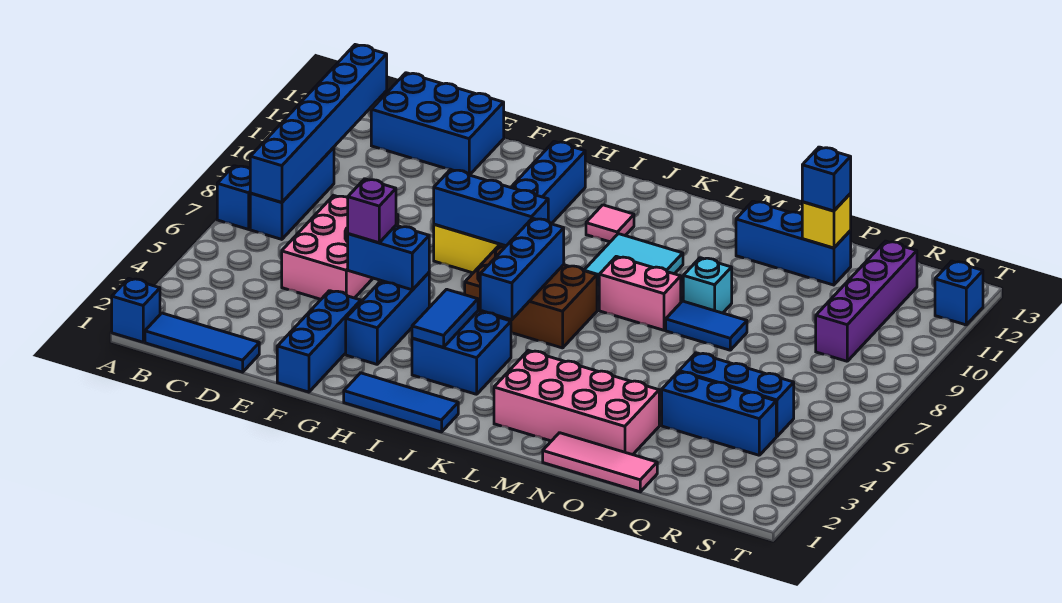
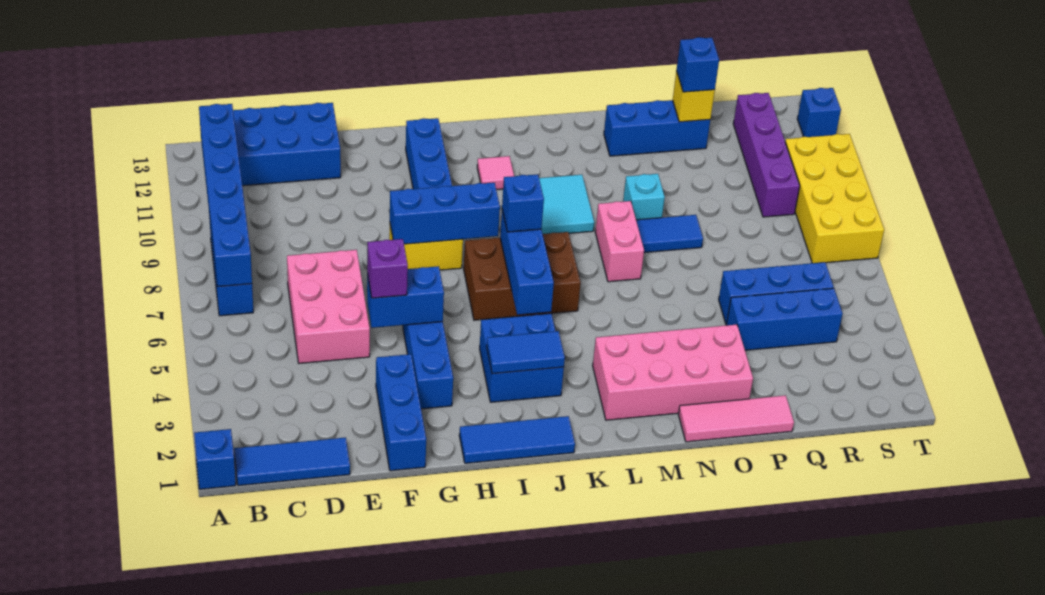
blue 1x1 brick [217,166,250,229] -> blue 1x1 brick moved to [502,174,544,232]
blue 1x2 tile [412,289,478,347] -> blue 1x2 tile turned to [487,331,565,374]
pink 1x2 brick [599,256,681,330] -> pink 1x2 brick turned to [595,201,644,282]
none -> yellow 2x4 brick [785,134,884,263]

